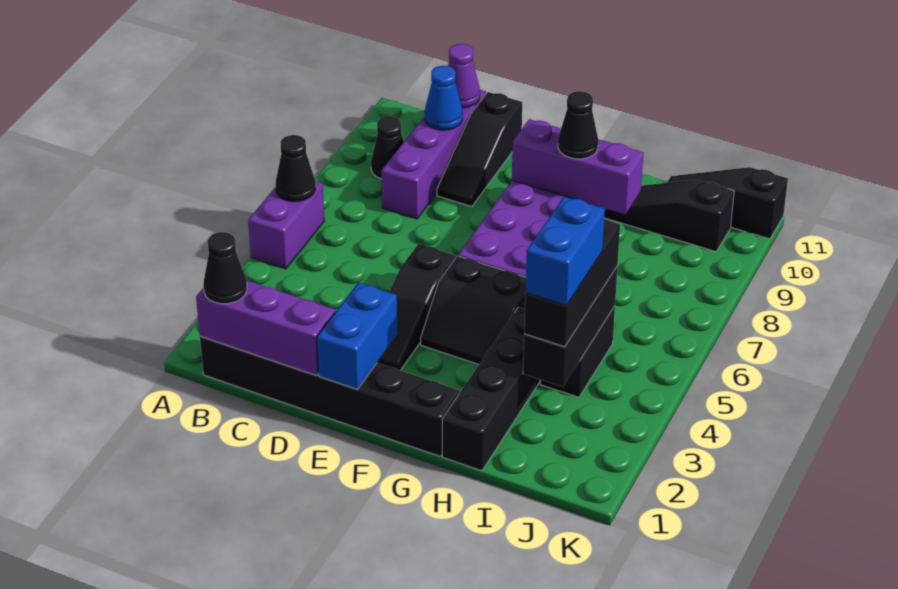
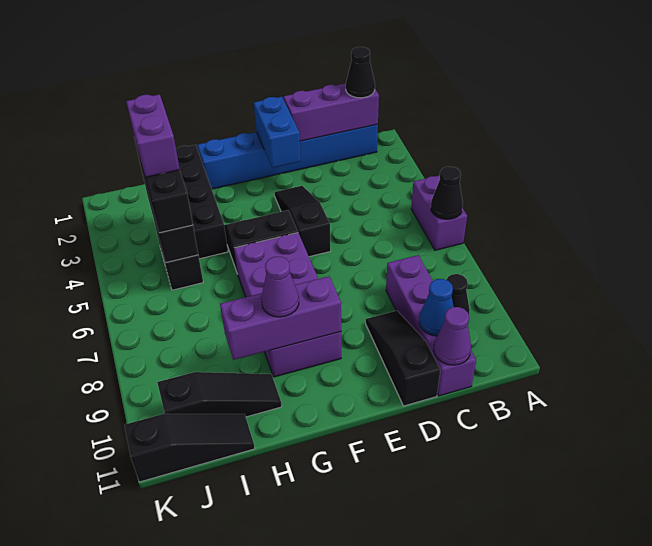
black 1x6 brick [200,337,459,456] -> blue 1x6 brick [198,124,378,189]
black 1x1 cone [558,91,598,159] -> purple 1x1 cone [261,257,299,317]
blue 1x2 brick [525,196,605,305] -> purple 1x2 brick [126,94,180,177]

